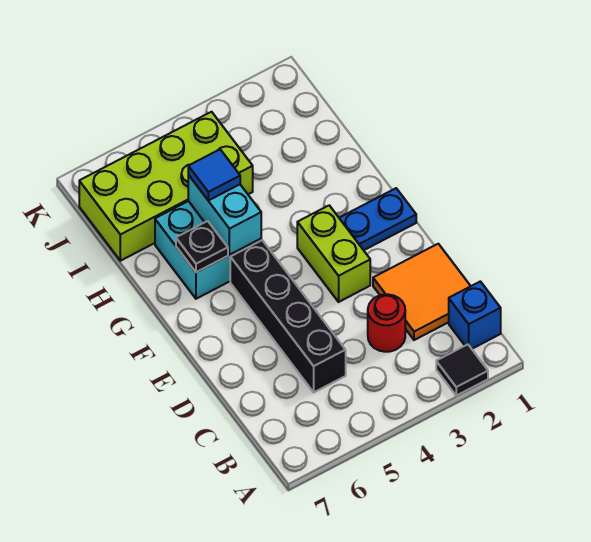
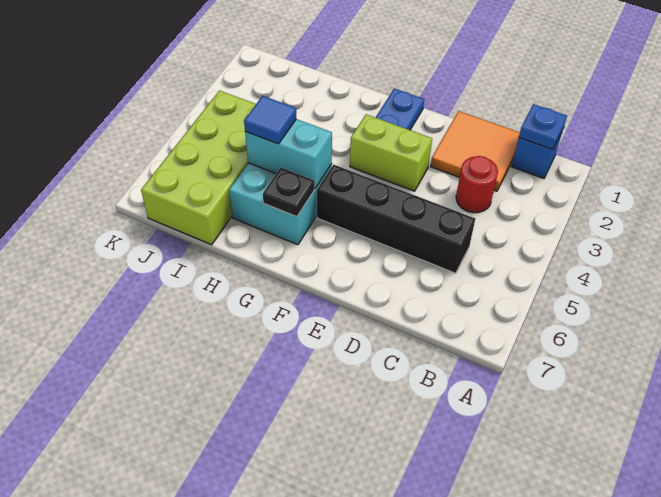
black 1x1 tile [436,345,488,396] -> none
none -> blue 1x1 plate [519,104,567,149]

